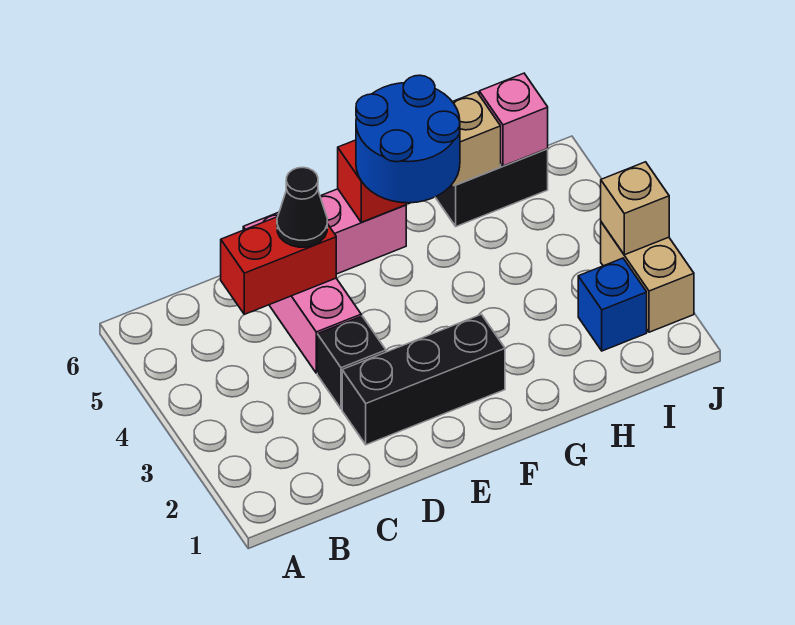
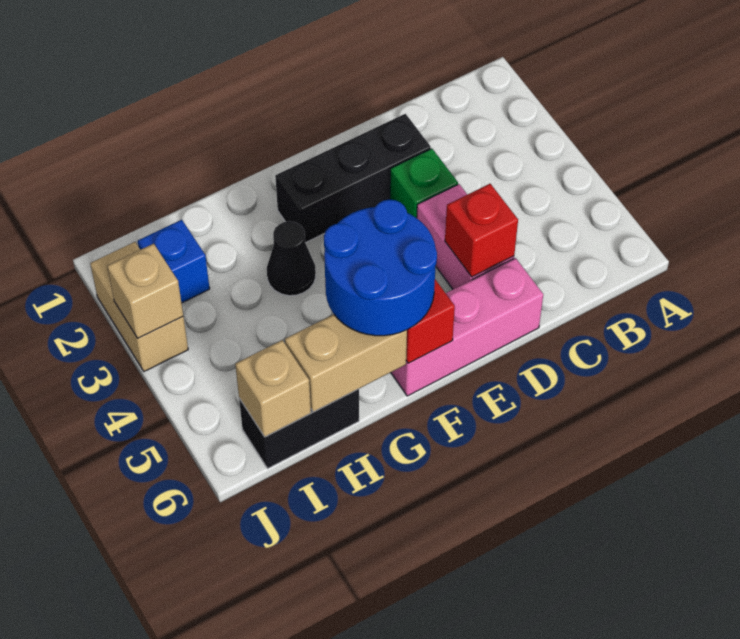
red 1x2 brick [221,217,336,314] -> red 1x1 brick [445,184,518,277]
black 1x1 brick [317,316,386,409] -> green 1x1 brick [390,149,458,218]
black 1x1 cone [277,167,327,247] -> black 1x1 cone moved to [267,221,316,296]
pink 1x1 brick [479,73,548,166] -> tan 1x1 brick [235,340,311,437]

